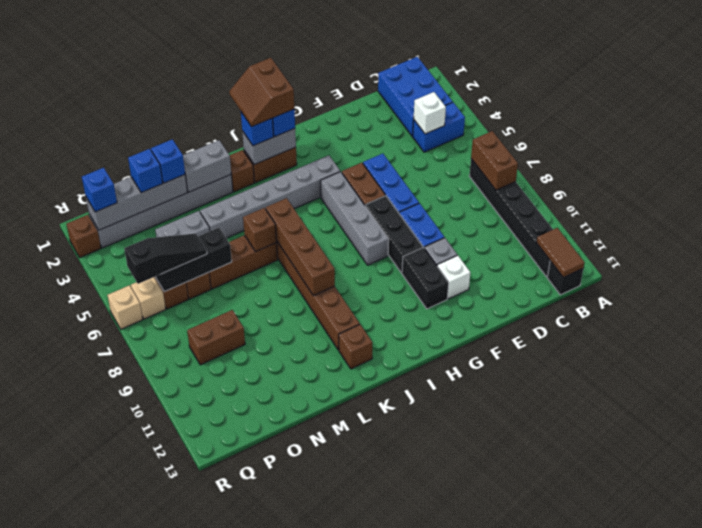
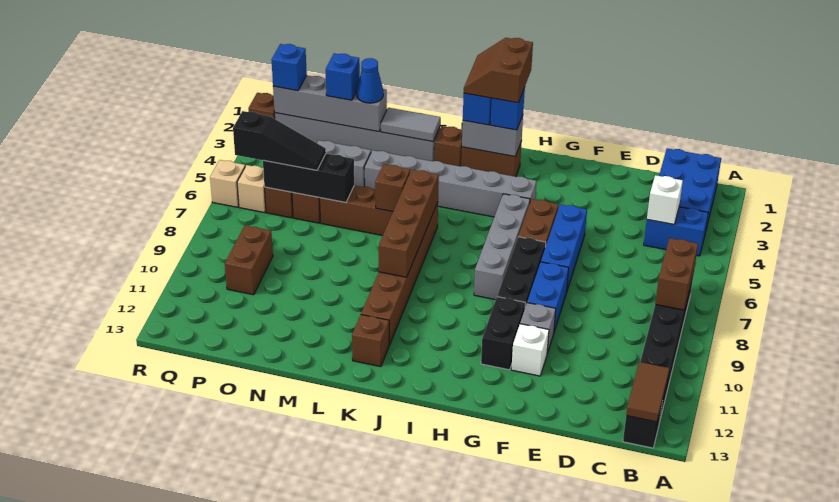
grey 1x2 brick [183,140,231,192] -> grey 1x2 tile [381,108,440,141]
blue 1x1 brick [151,139,185,183] -> blue 1x1 cone [357,58,383,103]
brown 1x2 brick [187,310,245,365] -> brown 1x2 brick turned to [225,225,273,295]

